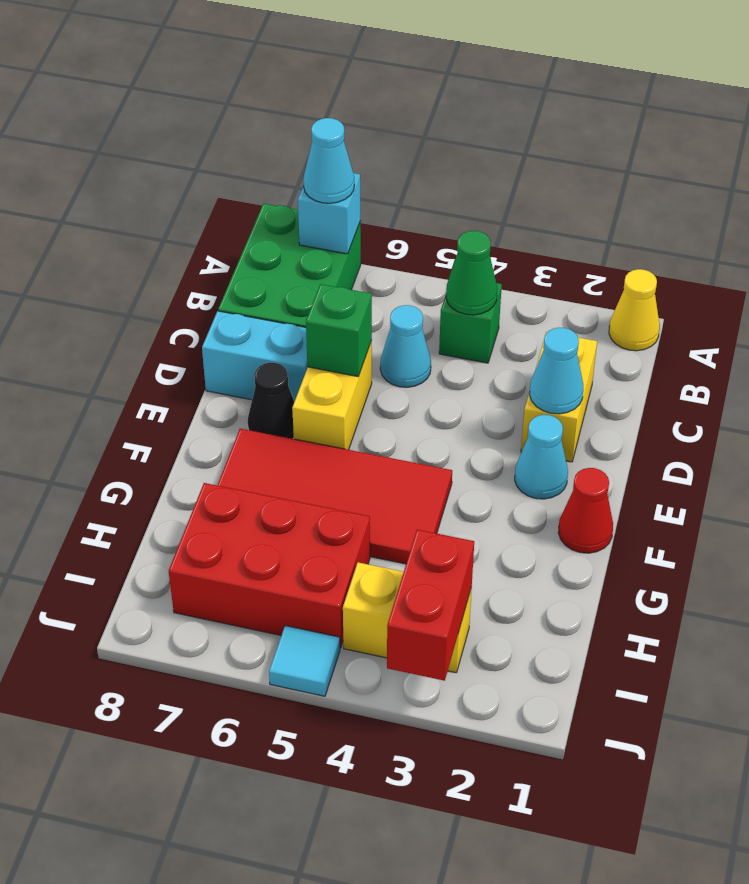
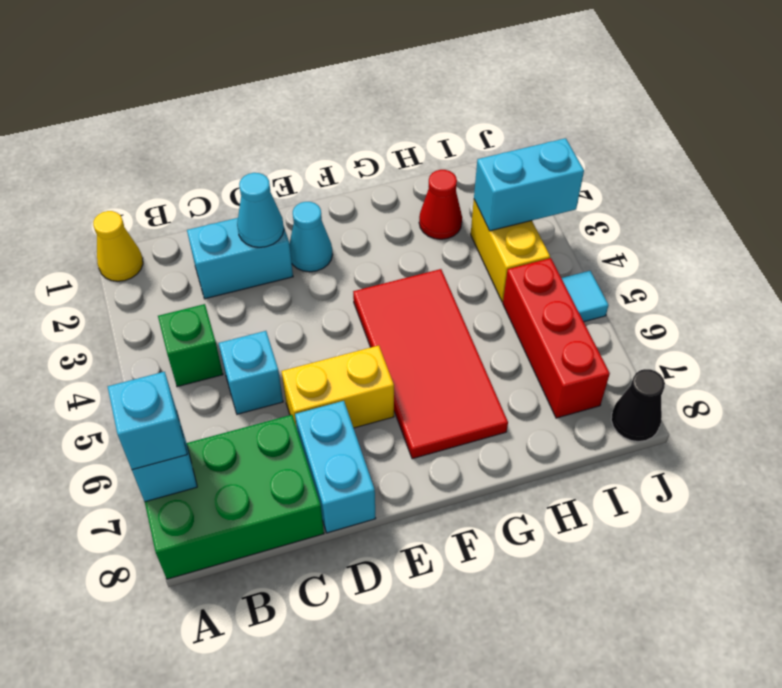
cyan 1x1 cone [303,118,354,203] -> cyan 1x1 brick [108,372,187,470]
green 1x1 cone [446,231,497,315] -> none
yellow 1x2 brick [521,332,597,462] -> cyan 1x2 brick [187,218,293,299]
cyan 1x1 cone [380,305,431,387] -> cyan 1x1 brick [219,331,283,414]
green 1x1 brick [306,284,372,376] -> none
black 1x1 cone [248,363,294,439] -> black 1x1 cone moved to [611,369,665,442]
red 1x1 cone [558,468,613,553] -> red 1x1 cone moved to [419,170,462,239]
red 2x3 brick [169,483,370,648] -> red 1x3 brick [503,258,610,418]
red 1x2 brick [387,530,474,681] -> cyan 1x2 brick [474,138,584,231]

